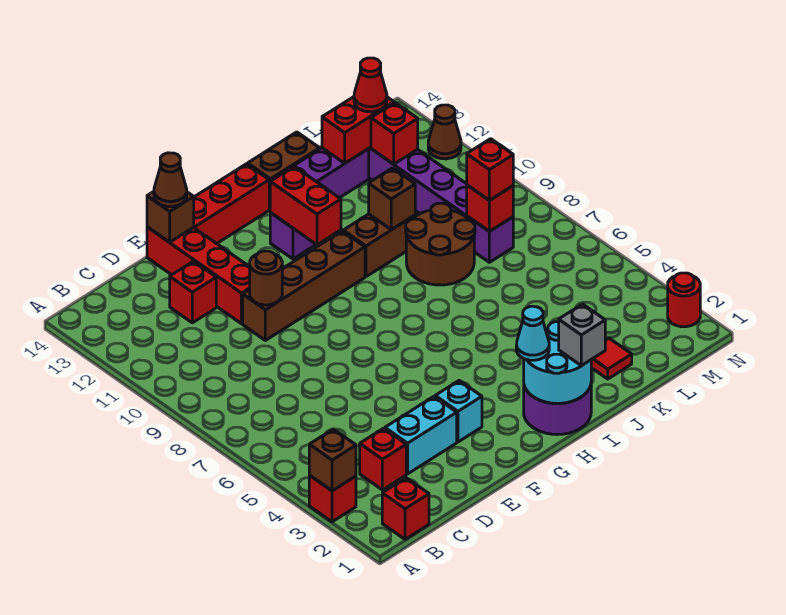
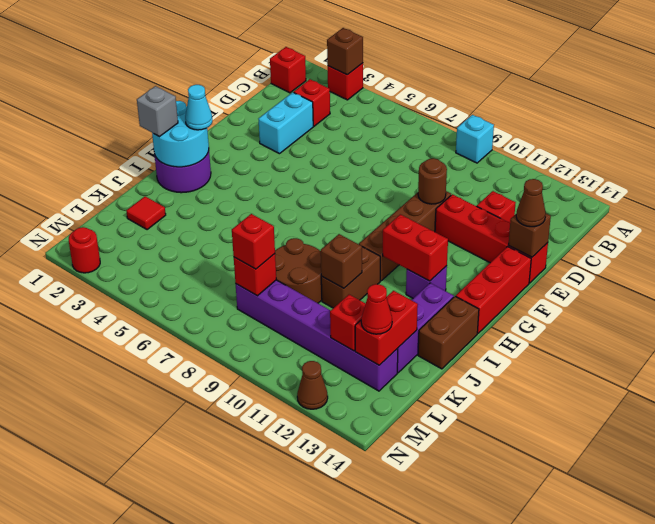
cyan 1x1 brick [435,381,482,442] -> cyan 1x1 brick moved to [456,115,494,163]

